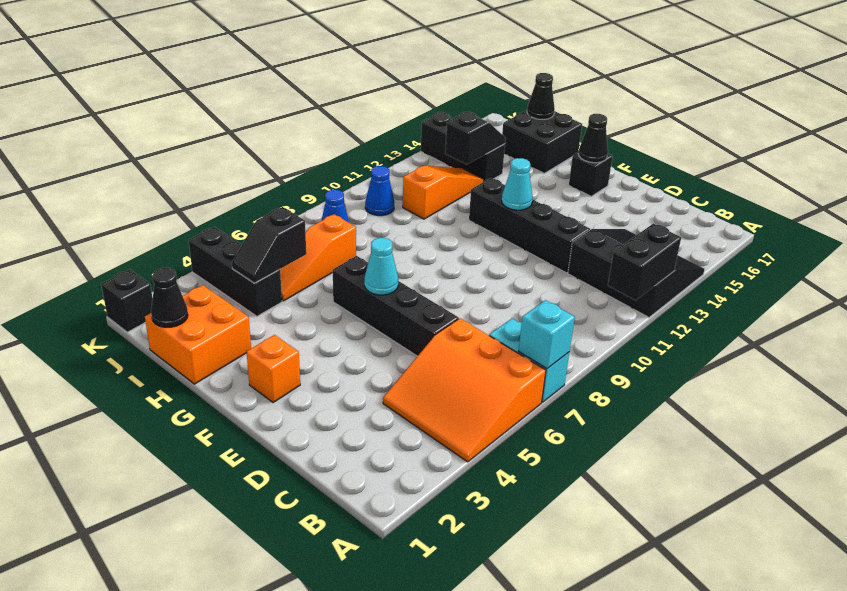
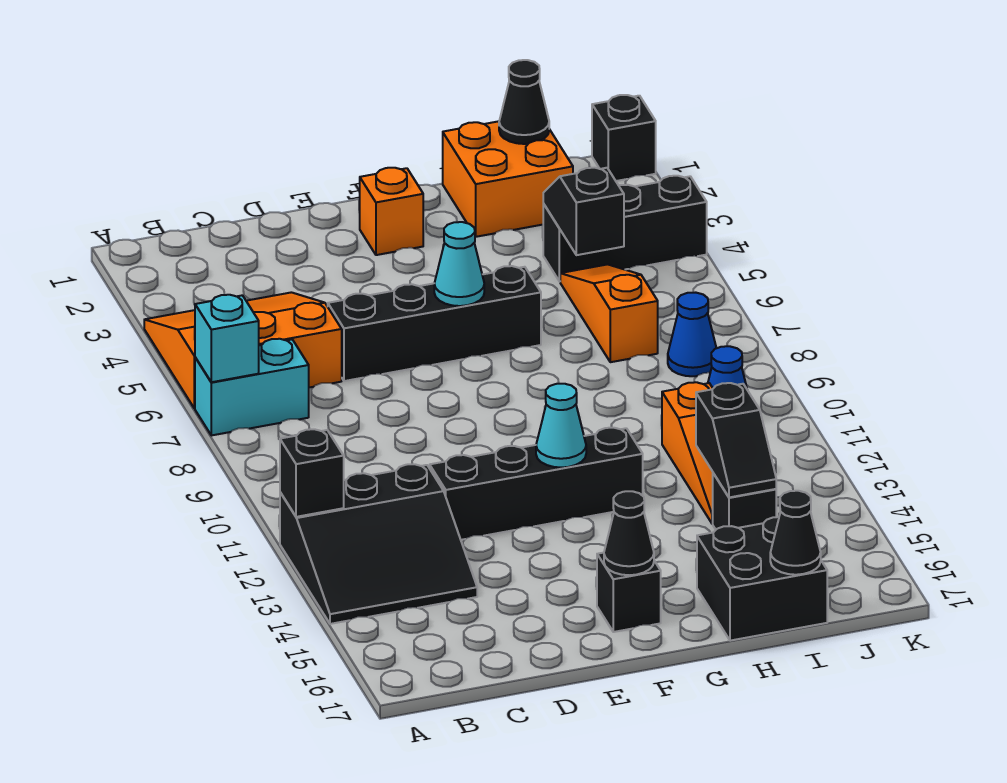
black 1x2 brick [608,224,681,300] -> black 1x1 brick [280,429,344,517]
black 1x3 brick [421,112,505,181] -> black 1x1 brick [713,473,776,529]

